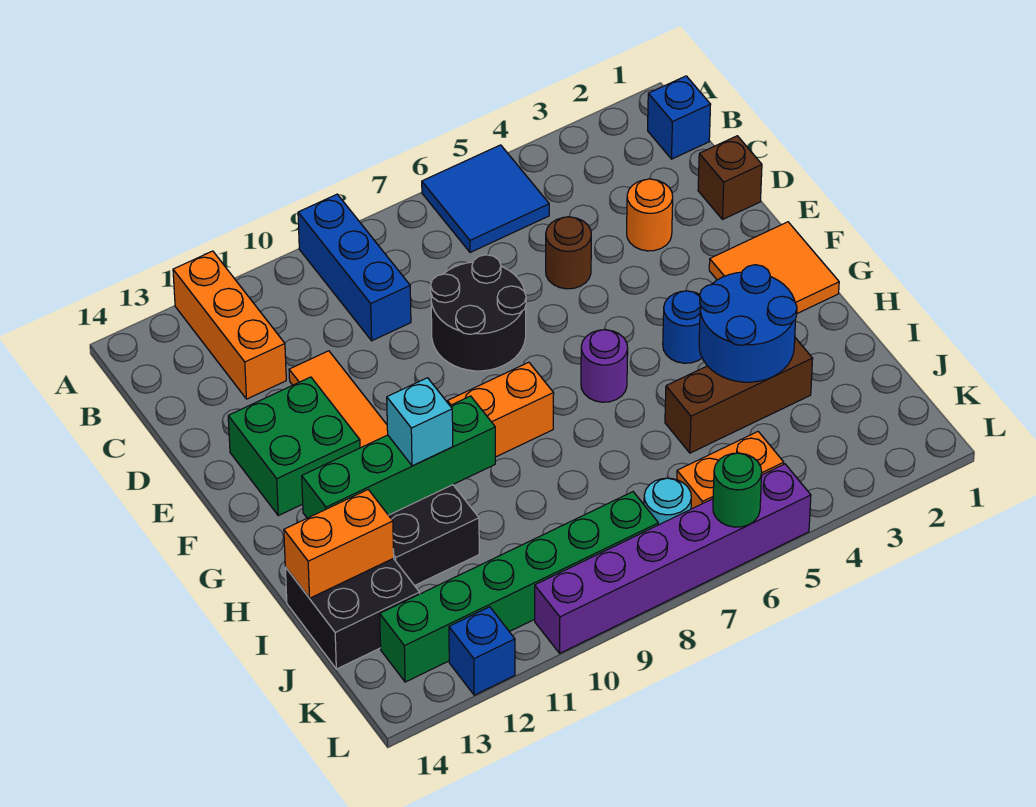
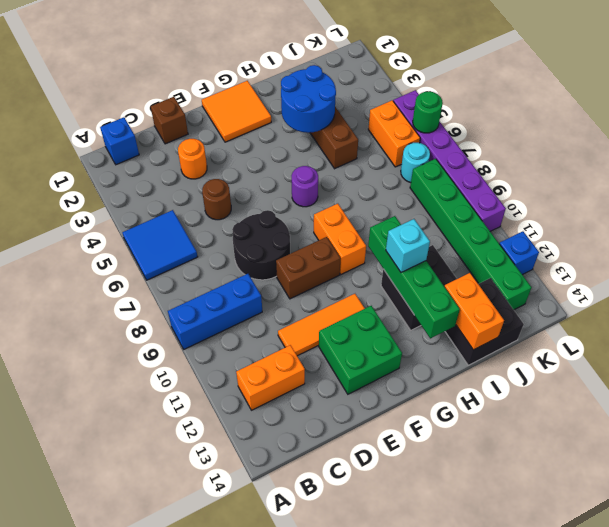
orange 1x3 brick [173,251,286,399] -> orange 1x2 brick [236,345,305,410]
none -> brown 1x2 brick [276,237,341,299]
blue 1x1 round brick [663,291,702,363] -> none

